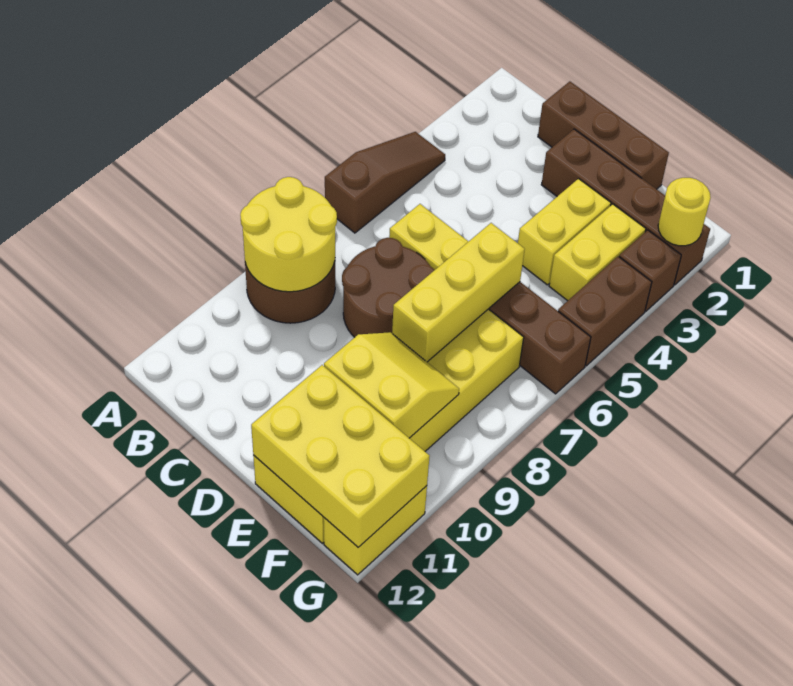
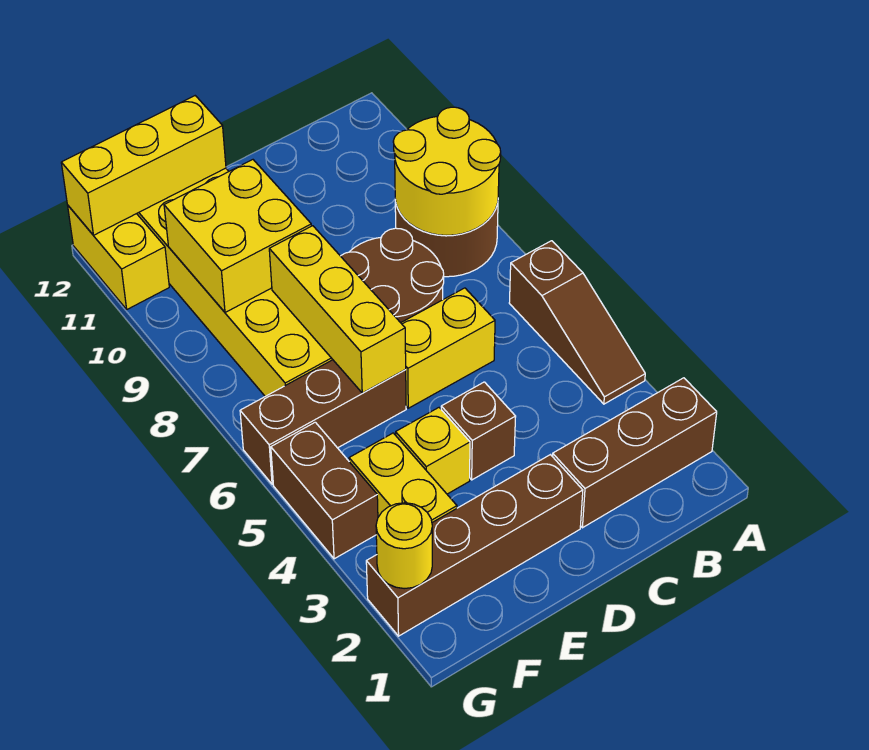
brown 1x3 brick [538,82,669,189] -> brown 1x3 brick moved to [553,378,717,528]
yellow 1x2 brick [518,179,611,285] -> yellow 1x1 brick [396,408,470,494]
yellow 2x2 slope [324,332,459,438] -> yellow 2x2 brick [164,160,311,313]
yellow 2x3 brick [251,365,430,547] -> yellow 1x3 brick [61,96,226,235]
brown 1x1 brick [619,230,681,311] -> brown 1x1 brick moved to [441,382,516,480]

